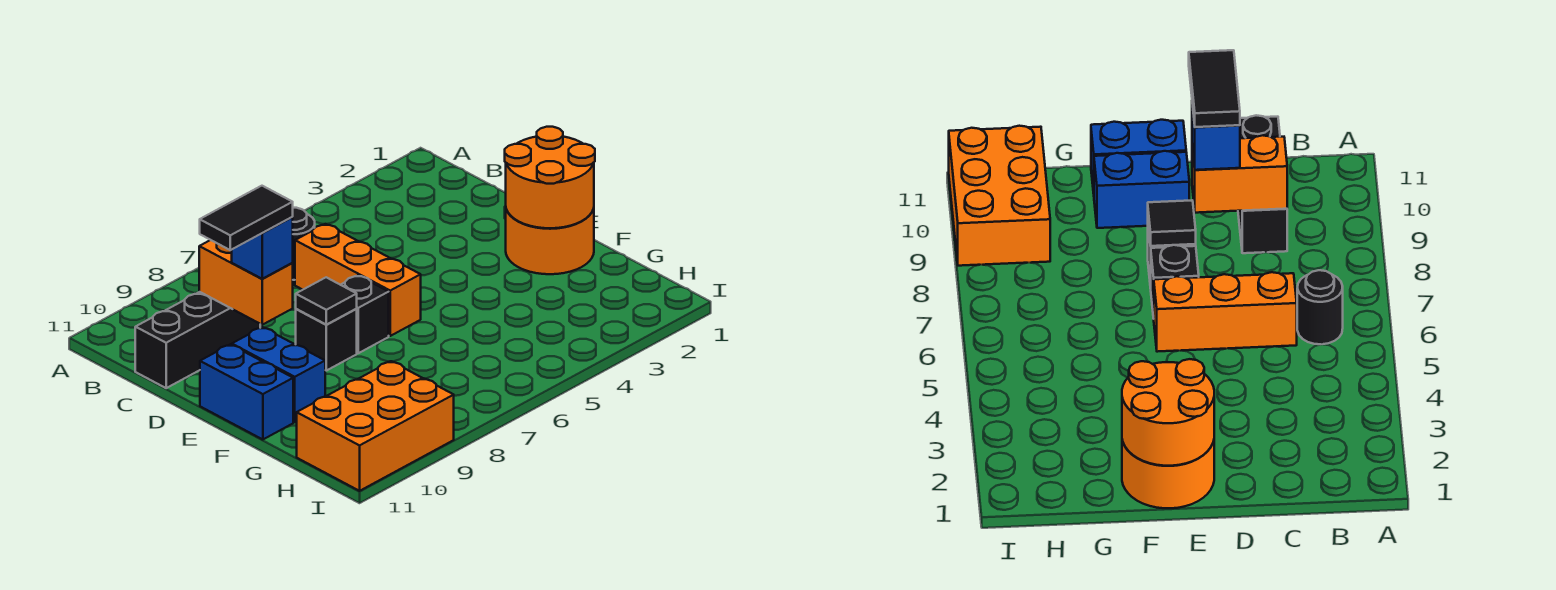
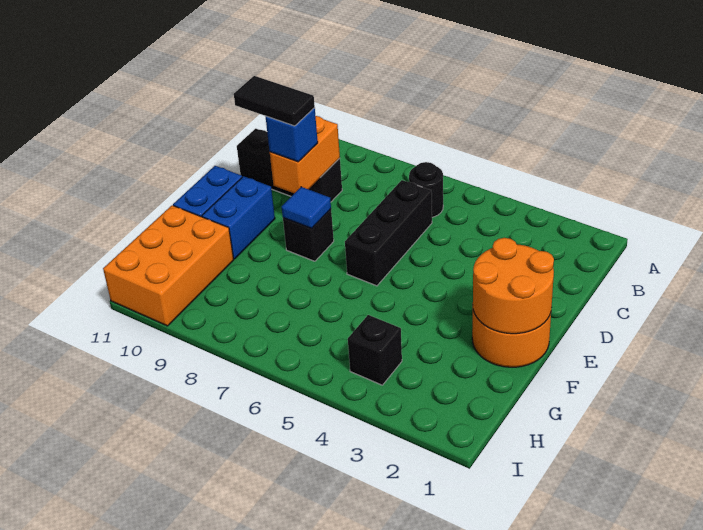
orange 1x3 brick [295,224,421,336] -> black 1x3 brick [345,180,432,286]
black 1x1 brick [341,275,389,353] -> black 1x1 brick moved to [348,315,402,385]
black 1x1 tile [296,277,357,325] -> blue 1x1 tile [282,187,331,228]
orange 2x3 brick [297,361,454,491] -> orange 2x3 brick turned to [103,205,234,326]

